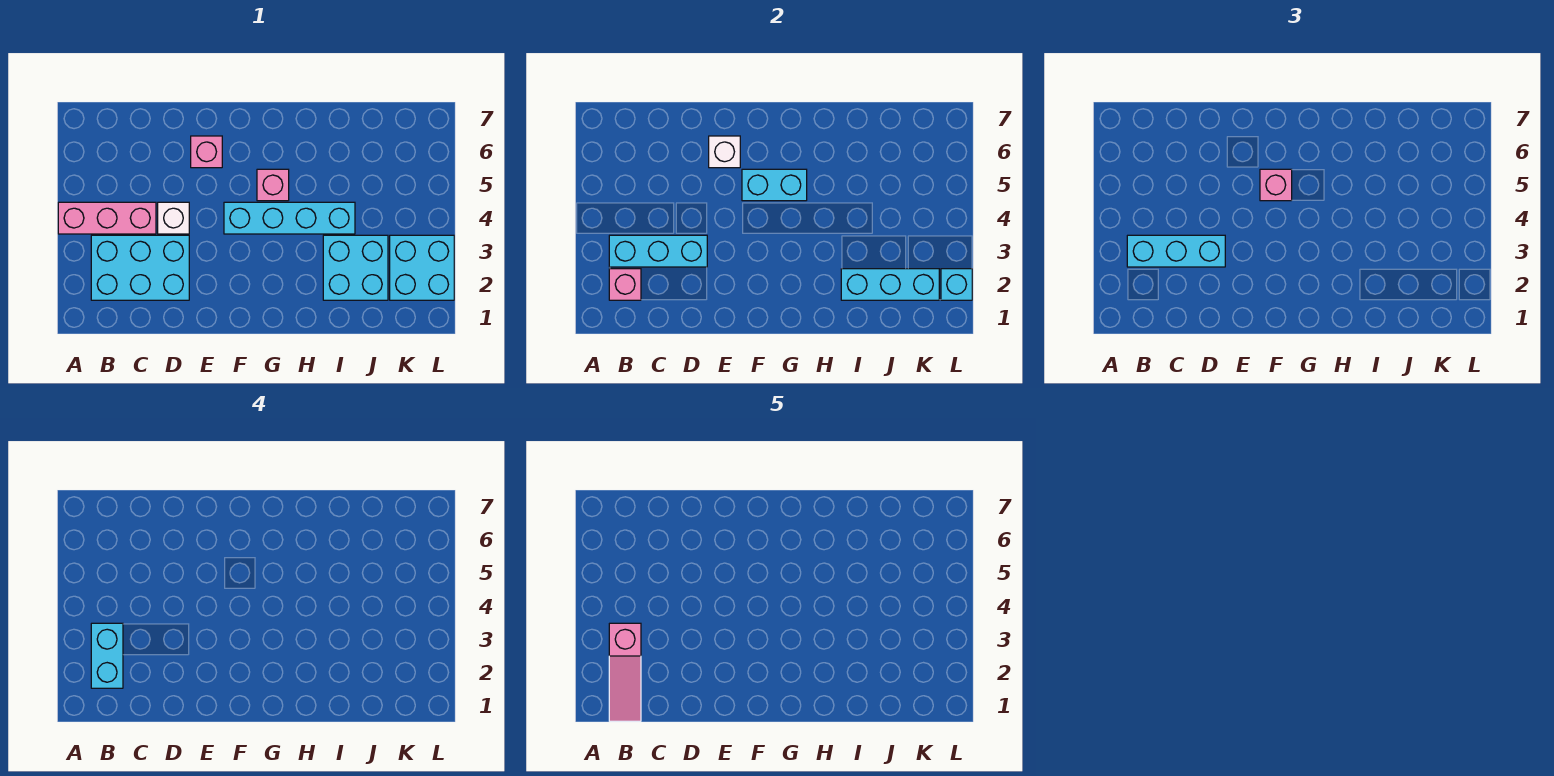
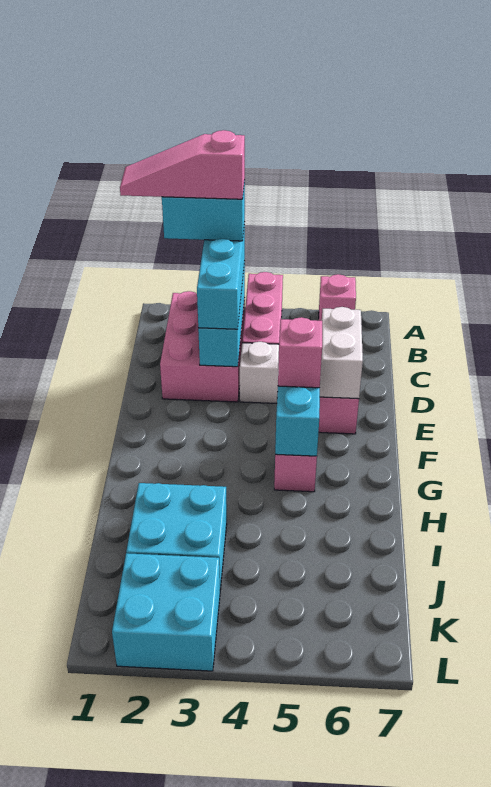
cyan 2x3 brick [91,235,189,300] -> pink 2x3 brick [160,291,245,402]
pink 1x1 brick [609,269,641,300] -> pink 1x1 brick moved to [319,274,356,321]
white 1x1 brick [709,136,740,168] -> white 1x2 brick [320,307,363,399]
cyan 1x4 brick [224,202,355,234] -> none
cyan 1x3 brick [841,269,939,300] -> none
cyan 1x1 brick [941,269,972,300] -> none

